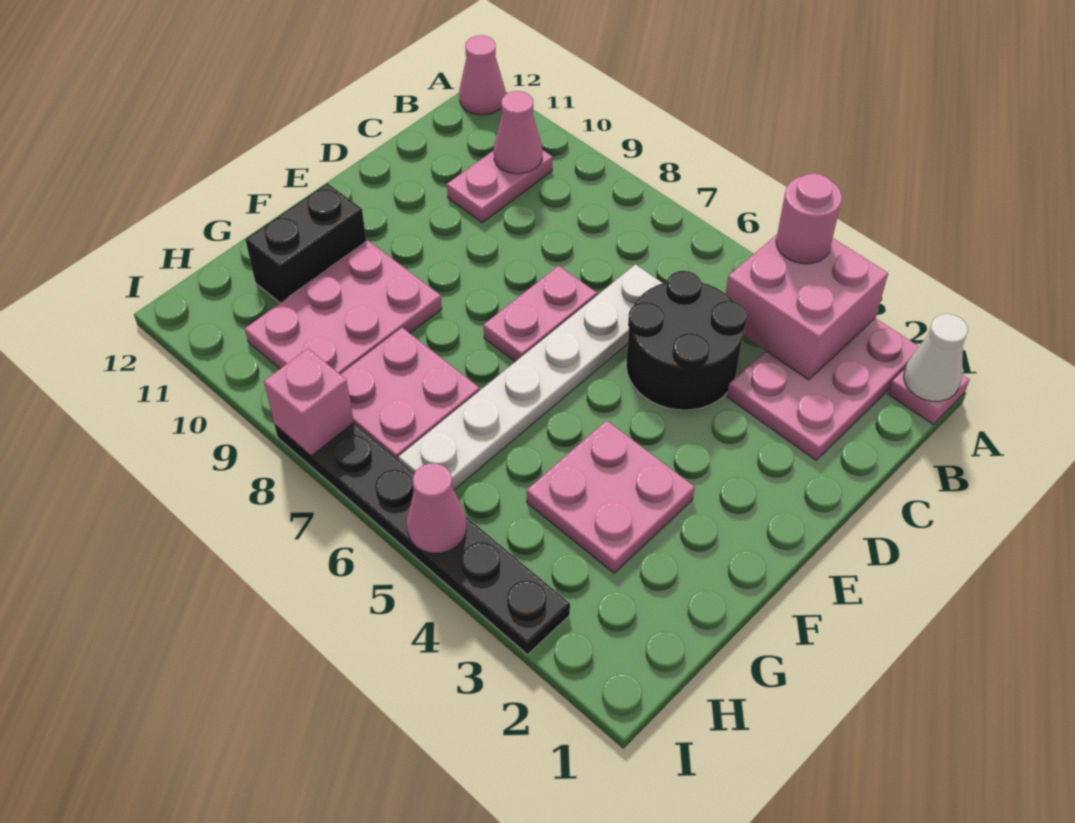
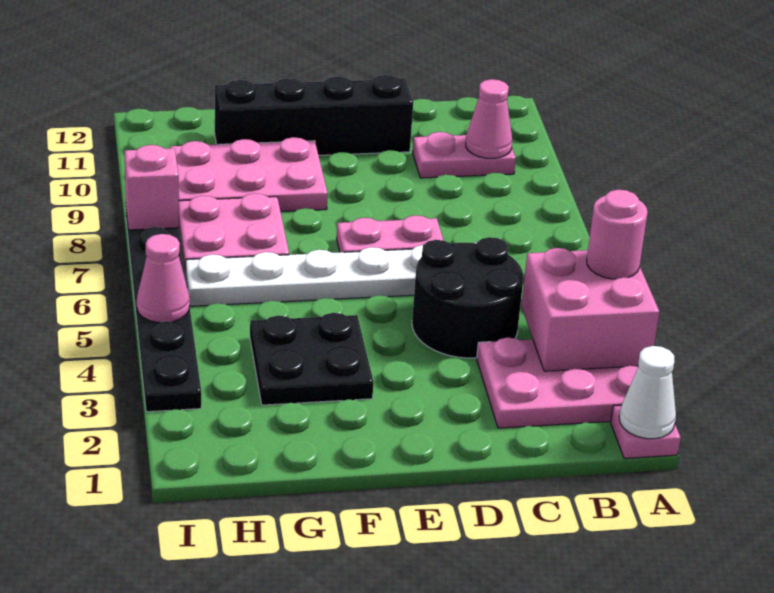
pink 1x1 cone [459,35,505,115] -> none
pink 2x2 plate [527,420,695,573] -> black 2x2 plate [250,313,374,405]
black 1x2 brick [245,183,366,303] -> black 1x4 brick [215,75,413,155]

